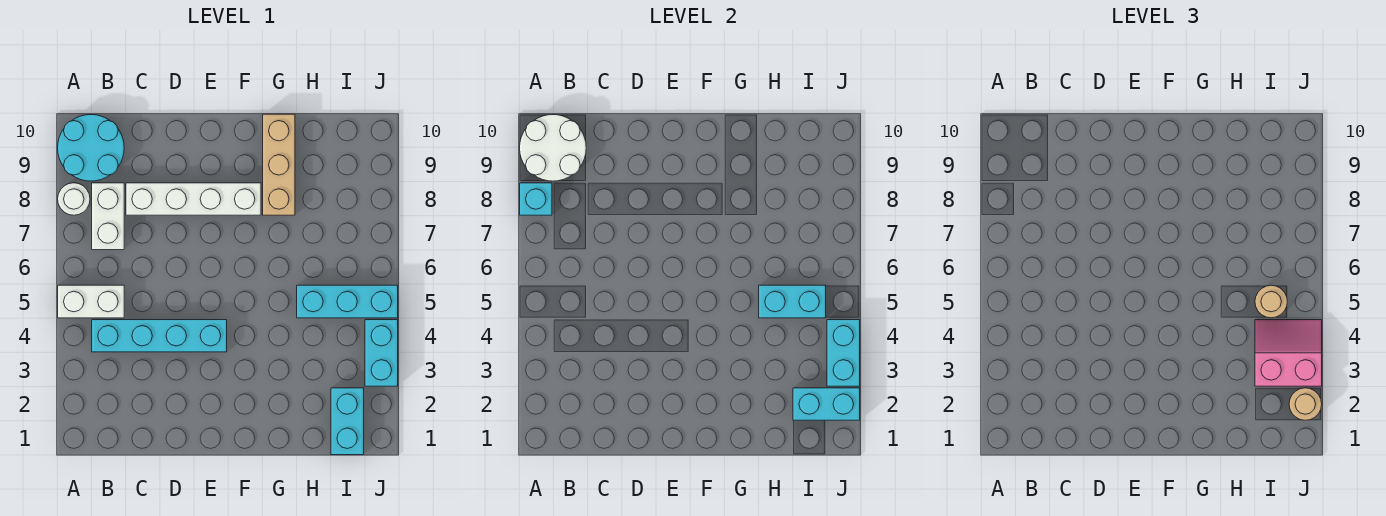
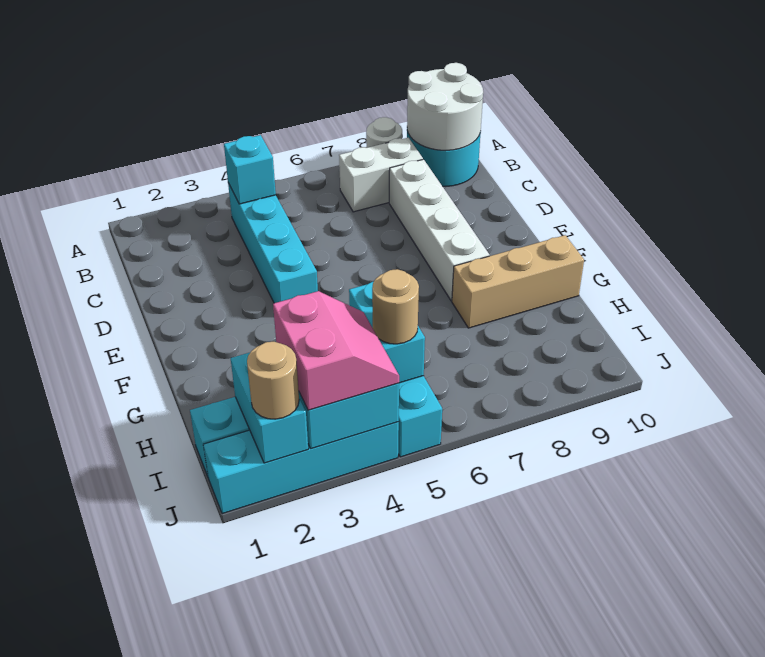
white 1x2 brick [58,285,124,318] -> none
cyan 1x1 brick [520,183,552,215] -> cyan 1x1 brick moved to [224,135,276,204]
cyan 1x2 brick [365,320,398,386] -> cyan 1x4 brick [203,422,399,514]

